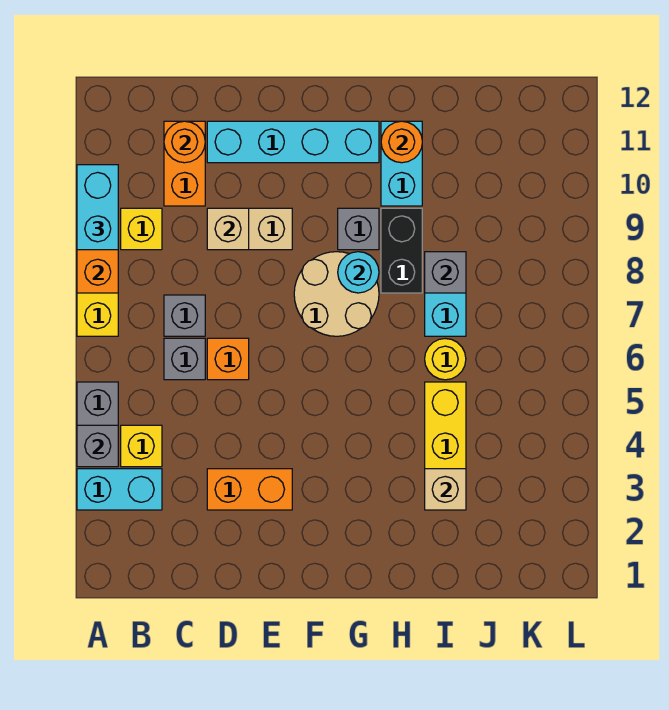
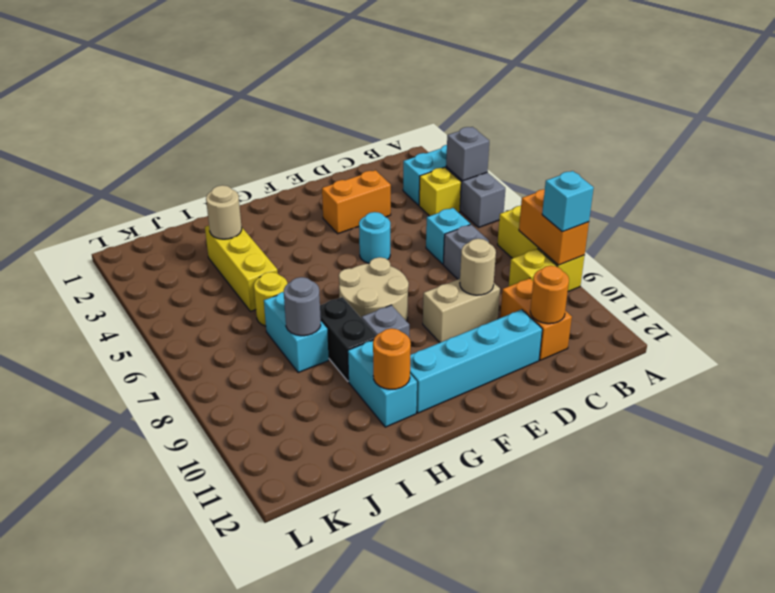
cyan 1x2 brick [77,165,118,250] -> cyan 1x1 brick [542,171,594,232]
grey 1x1 brick [164,338,205,380] -> cyan 1x1 brick [426,208,470,264]
orange 1x1 brick [207,338,249,380] -> none
tan 1x1 brick [207,208,249,250] -> tan 1x1 round brick [460,239,496,295]
cyan 1x1 round brick [338,252,379,293] -> cyan 1x1 round brick moved to [359,212,390,263]
tan 1x1 brick [425,469,466,510] -> tan 1x1 round brick [206,185,242,239]
grey 1x1 brick [425,252,466,293] -> grey 1x1 round brick [284,277,321,336]

